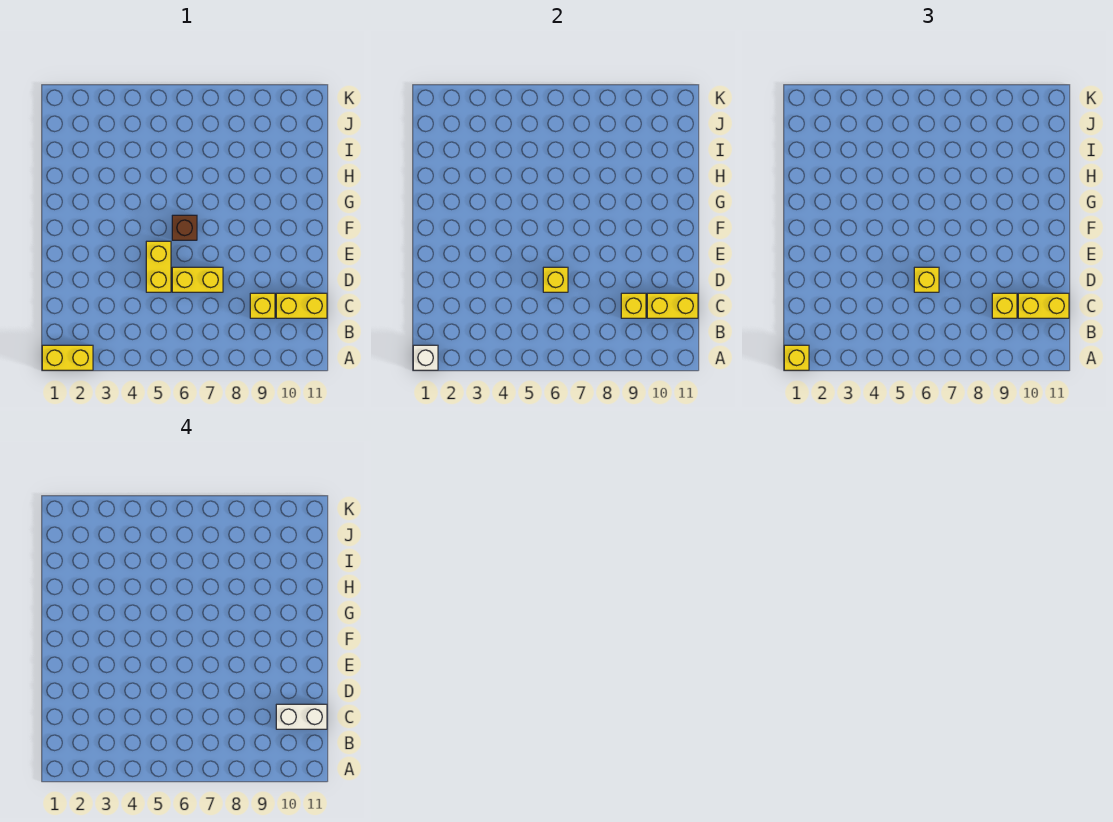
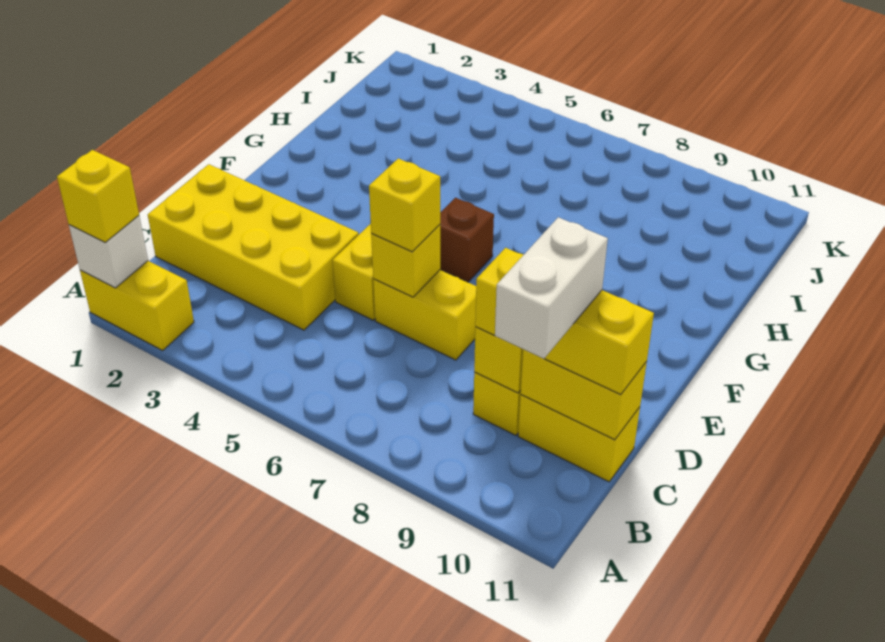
none -> yellow 2x4 brick [148,164,359,330]
white 1x2 brick [276,704,327,729] -> white 1x2 brick turned to [495,217,608,359]

